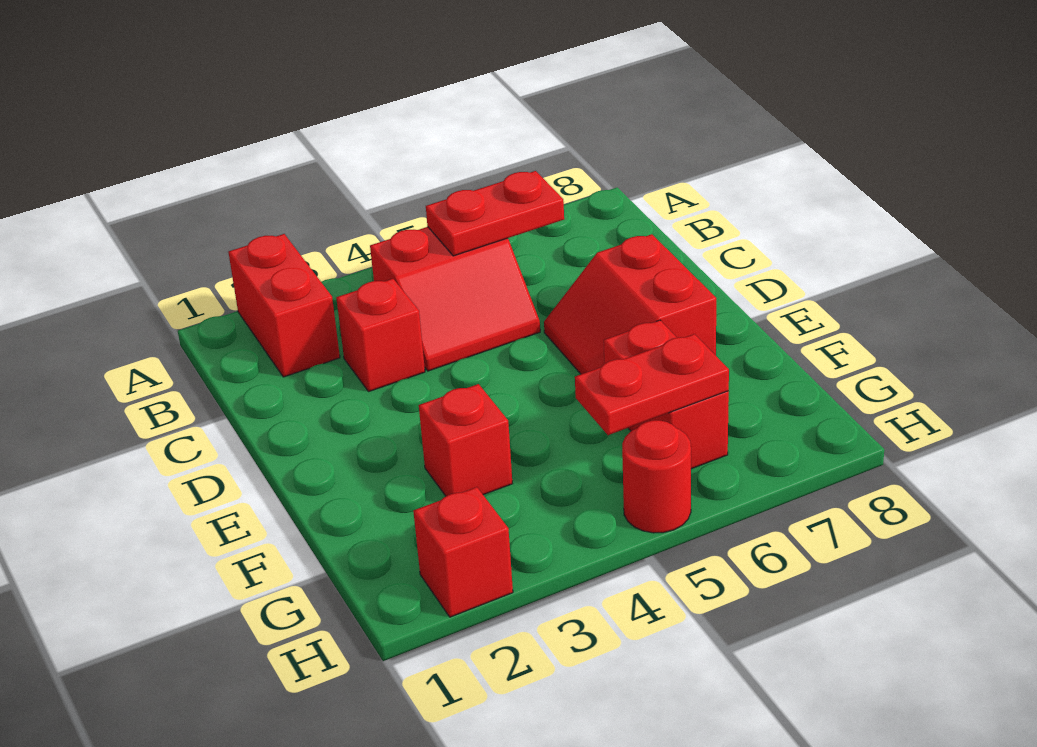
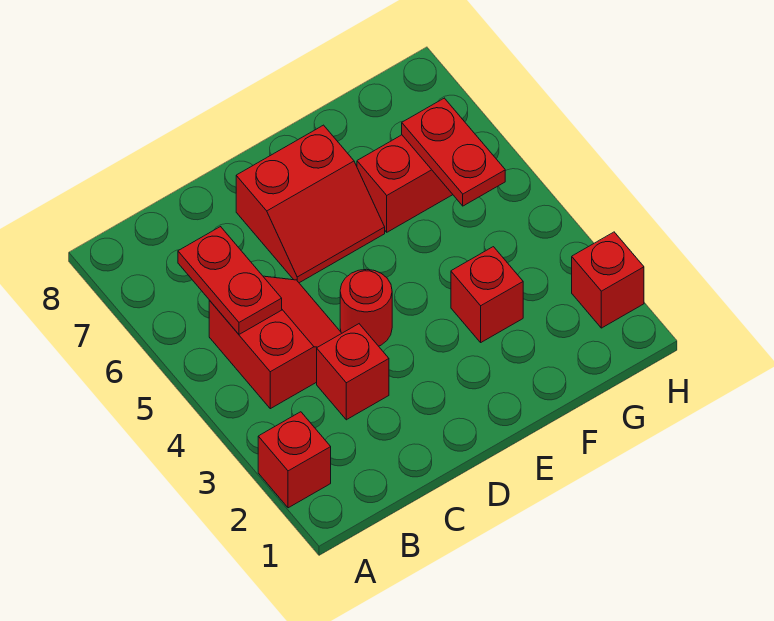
red 1x2 brick [228,234,340,377] -> red 1x1 brick [258,412,331,508]
red 1x1 round brick [622,420,691,533] -> red 1x1 round brick moved to [340,269,392,346]

